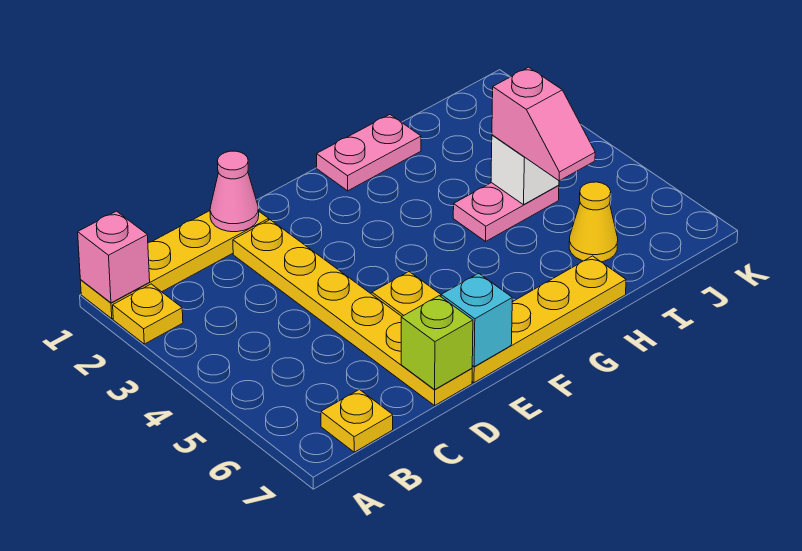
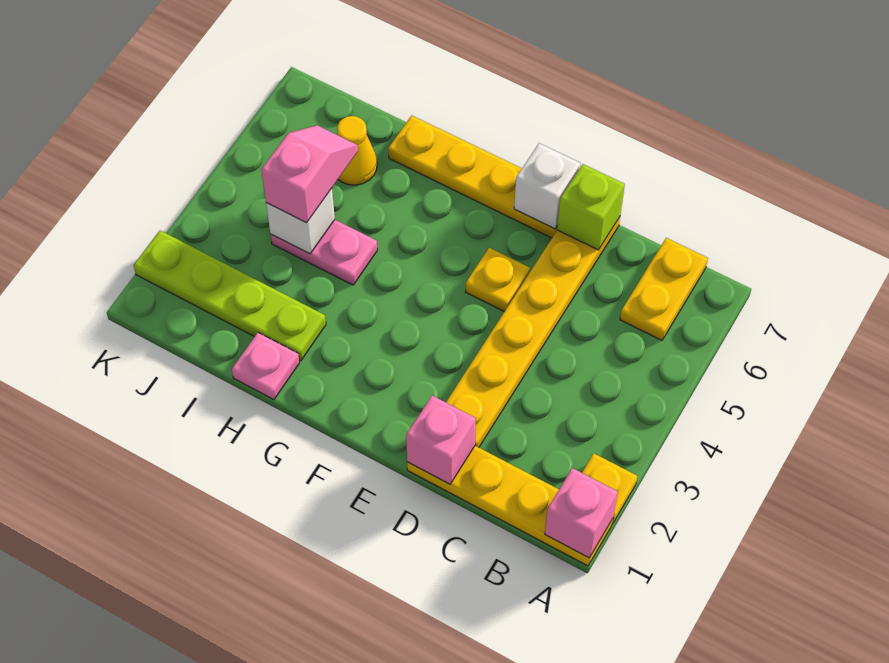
yellow 1x1 plate [321,389,393,452] -> yellow 1x2 plate [620,238,708,340]
pink 1x1 cone [210,151,259,232] -> pink 1x1 brick [406,396,476,484]
cyan 1x1 brick [441,273,512,367] -> white 1x1 brick [514,143,581,229]
pink 1x2 plate [317,115,421,191] -> pink 1x1 plate [232,333,300,400]
none -> lime 1x4 plate [134,231,326,361]

